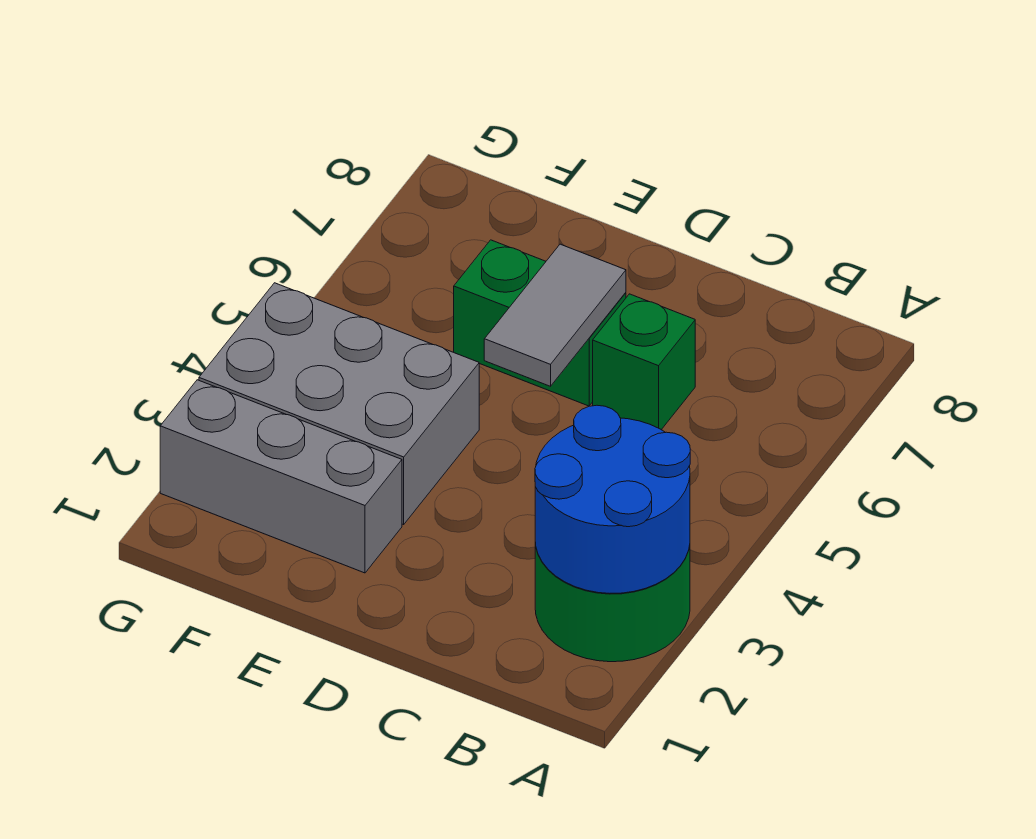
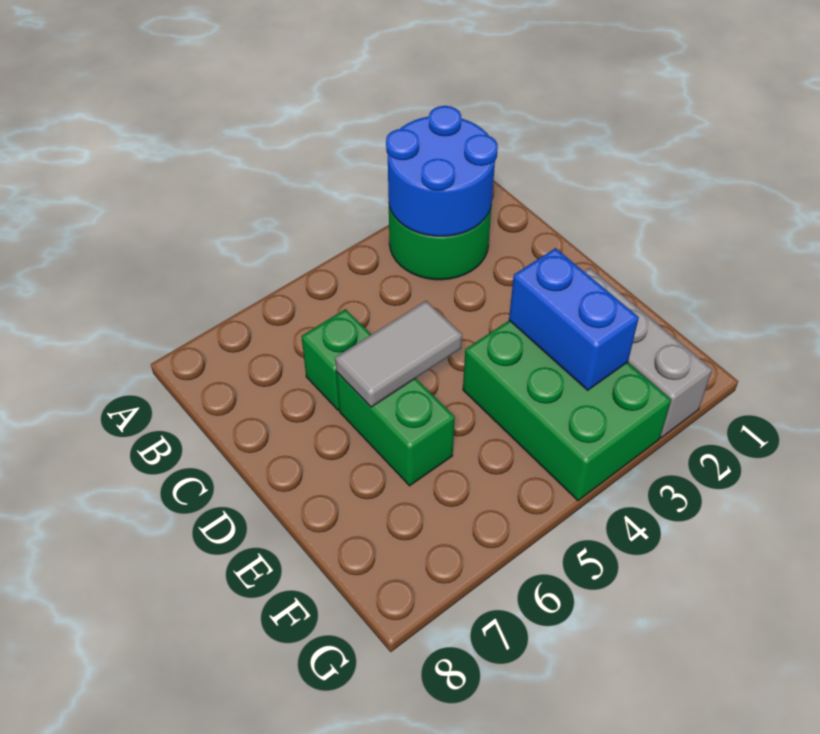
grey 2x3 brick [199,283,479,524] -> green 2x3 brick [463,321,671,501]
none -> blue 1x2 brick [509,248,639,390]

